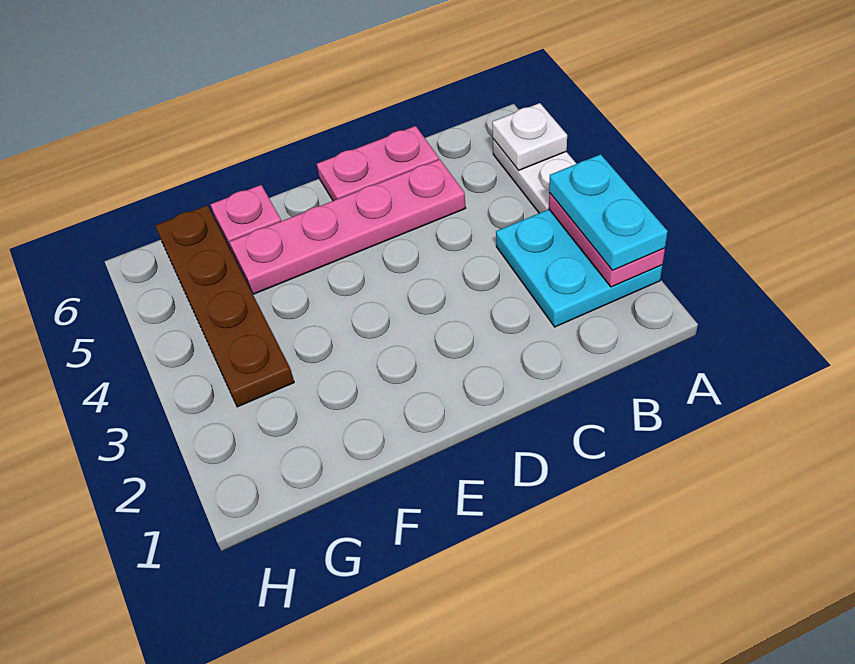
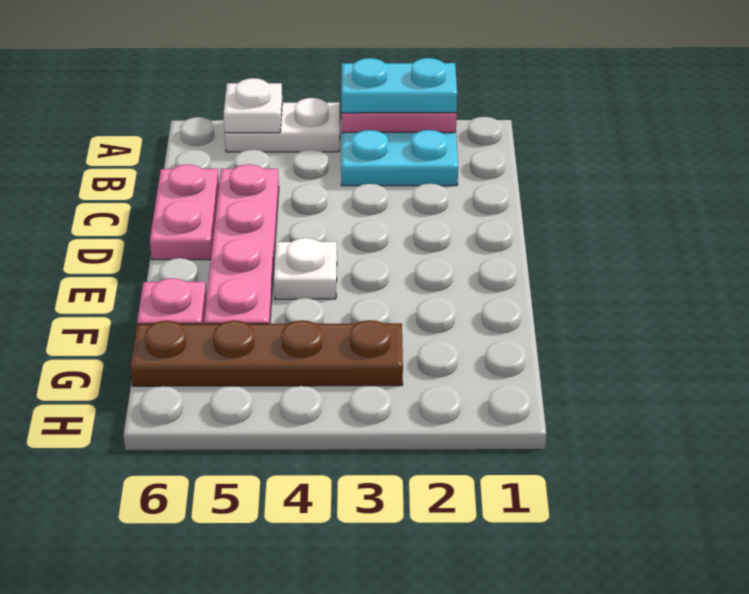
none -> white 1x1 plate [274,238,337,299]

